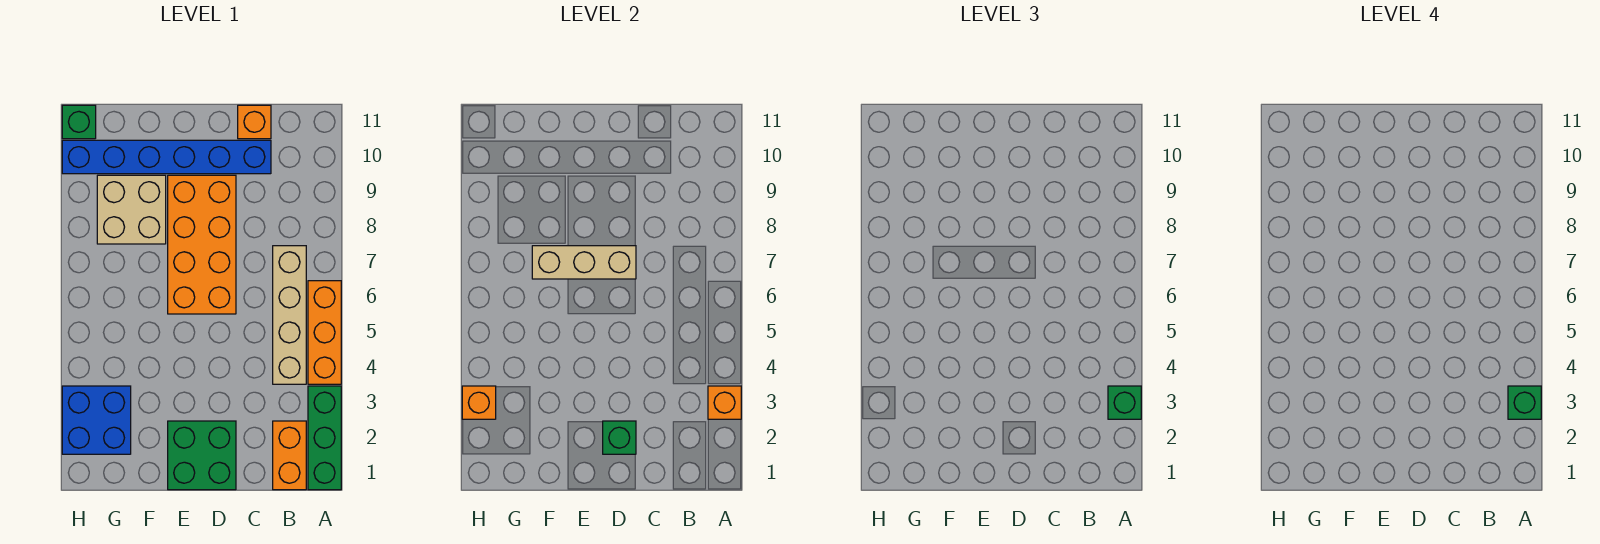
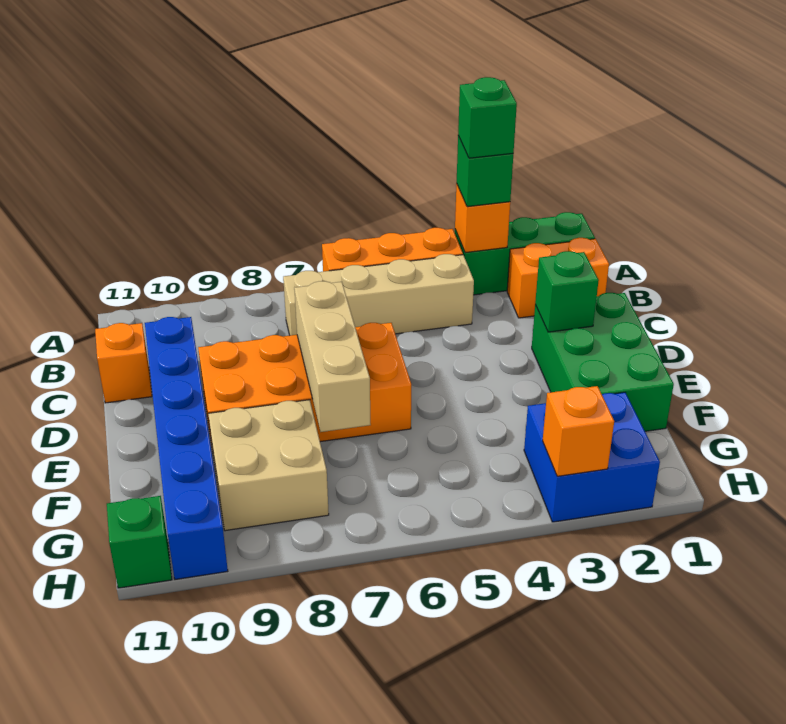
green 2x2 brick [168,421,236,490] -> green 2x3 brick [532,293,674,431]

